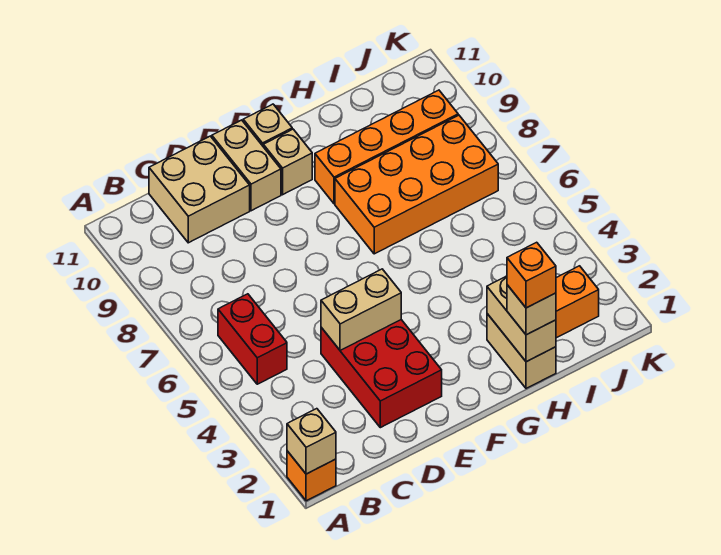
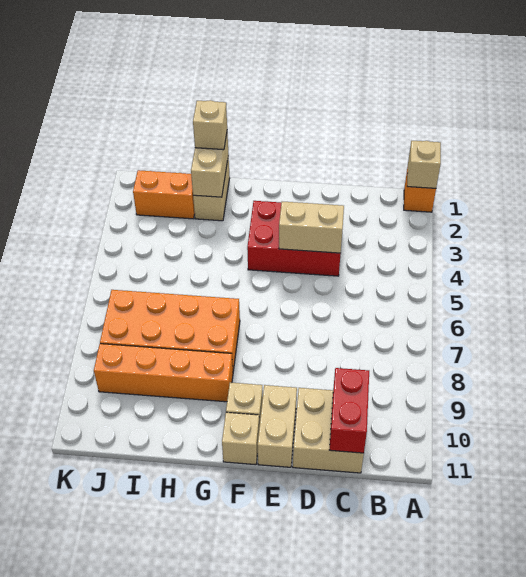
red 1x2 brick [218,294,287,384] -> red 1x2 brick moved to [330,368,369,453]
red 2x3 brick [321,320,442,428] -> red 2x3 brick turned to [247,201,341,276]
orange 1x1 brick [507,242,556,308] -> none

